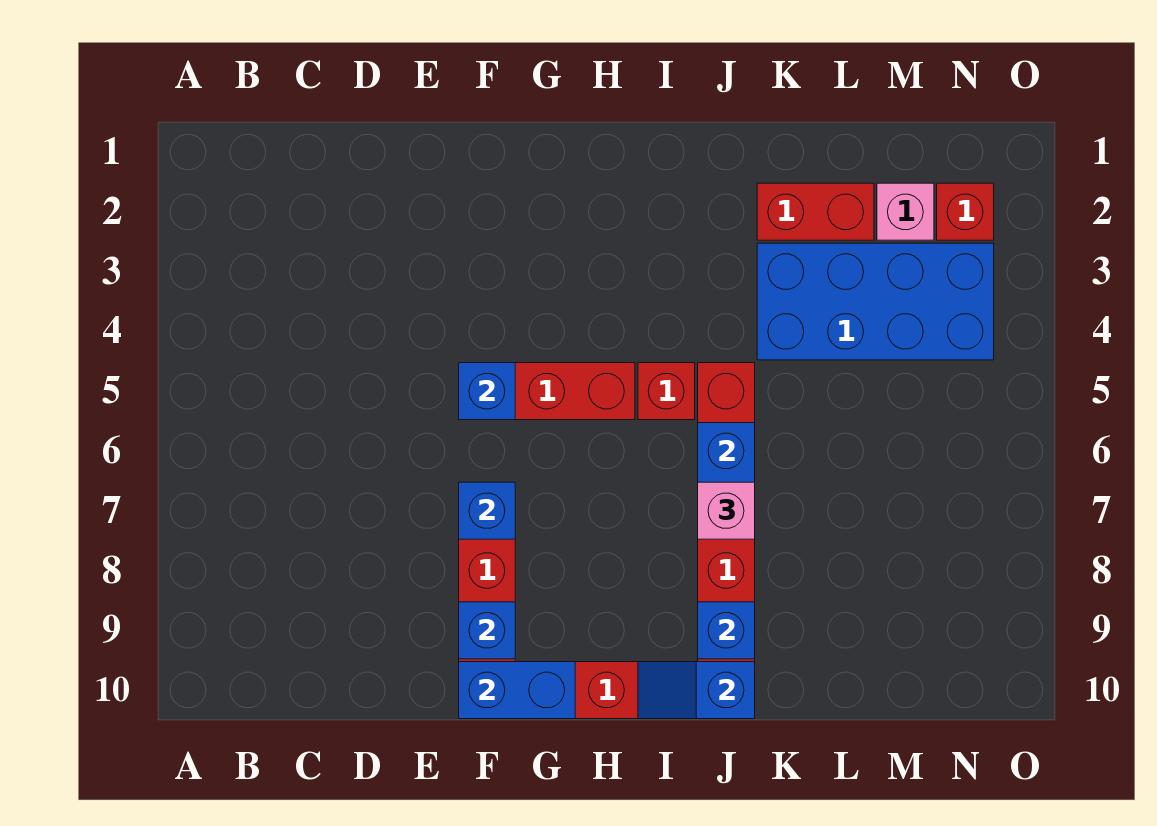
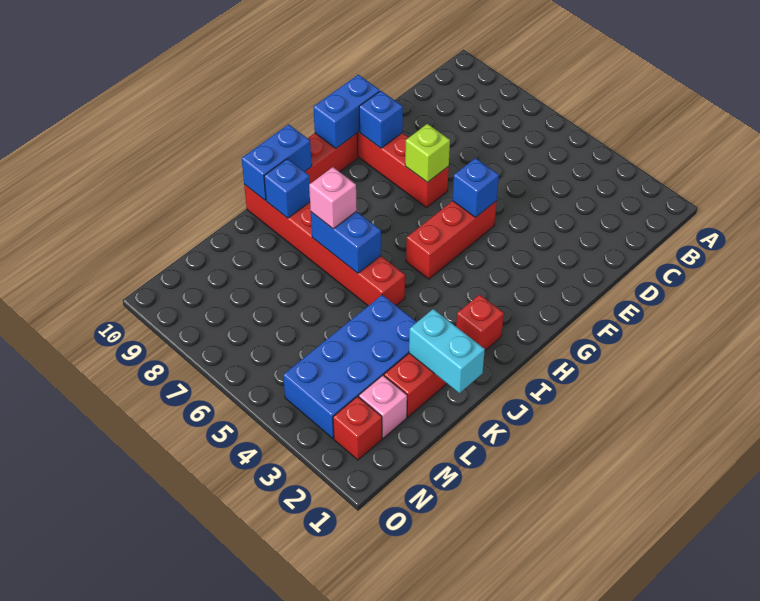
blue 1x1 brick [459,482,515,539] -> lime 1x1 brick [405,124,450,182]
red 1x1 brick [638,363,695,420] -> red 1x1 brick moved to [456,295,504,351]
blue 1x2 slope [638,662,755,719] -> blue 1x2 brick [242,124,312,200]
none -> cyan 1x2 brick [409,309,485,393]

